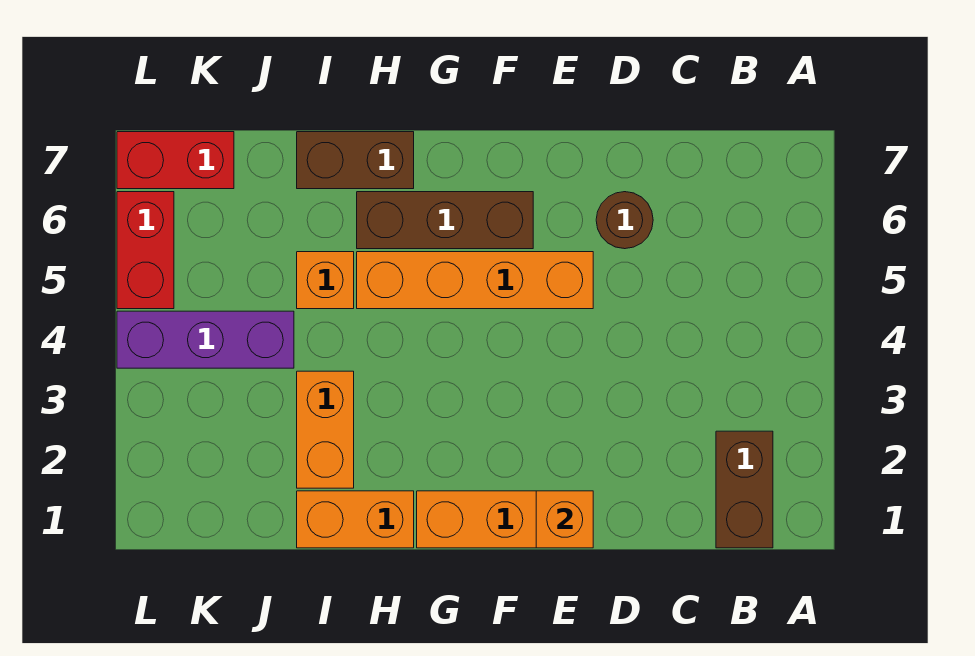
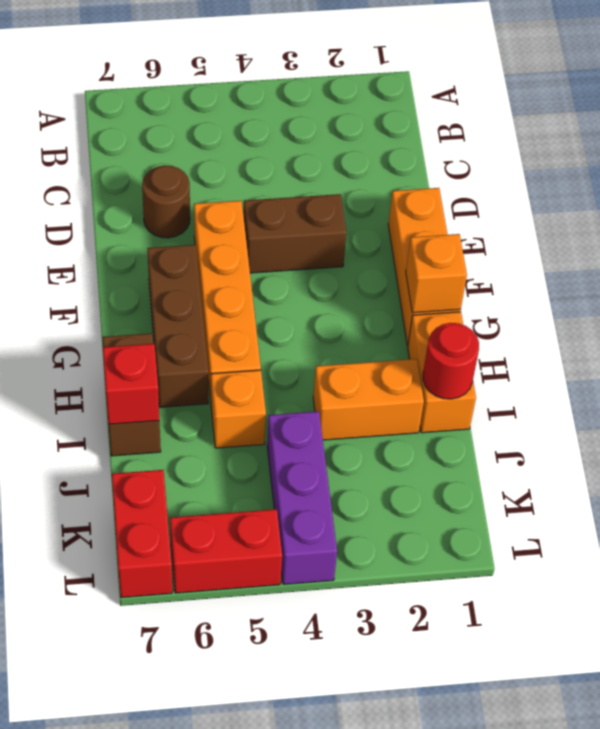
brown 1x2 brick [716,431,773,548] -> brown 1x2 brick moved to [244,194,346,273]
orange 1x1 brick [536,491,593,548] -> orange 1x1 brick moved to [406,234,467,313]
none -> red 1x1 round brick [423,323,479,399]
none -> red 1x1 brick [103,344,159,424]

